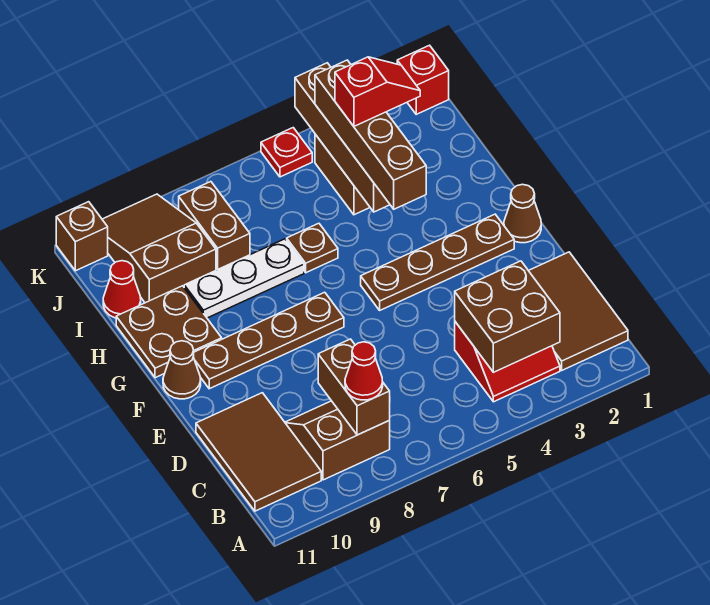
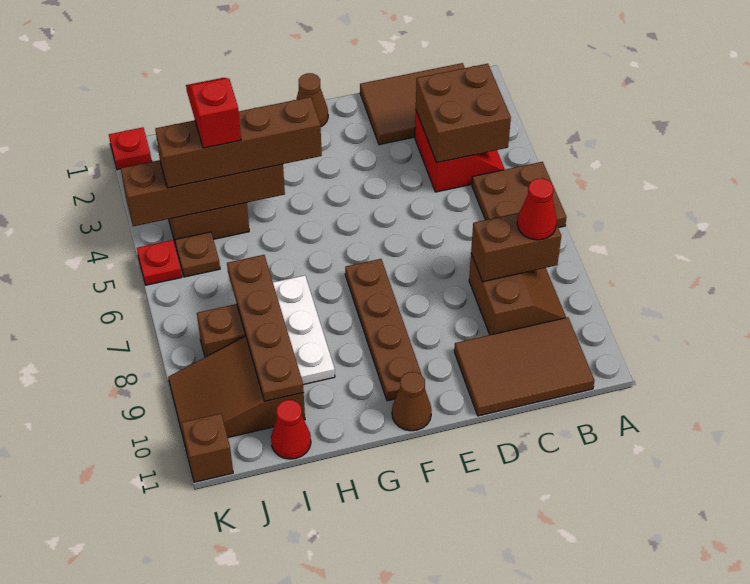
brown 2x2 slope [285,401,390,480] -> brown 2x2 slope turned to [469,254,566,335]
brown 1x4 plate [361,214,514,310] -> brown 1x4 plate moved to [227,255,304,401]
brown 2x2 plate [116,286,222,378] -> brown 2x2 plate moved to [472,162,567,228]
brown 1x1 plate [287,223,338,273] -> brown 1x1 plate moved to [175,232,220,277]
red 1x1 brick [397,45,449,114] -> red 1x1 plate [109,127,152,170]

